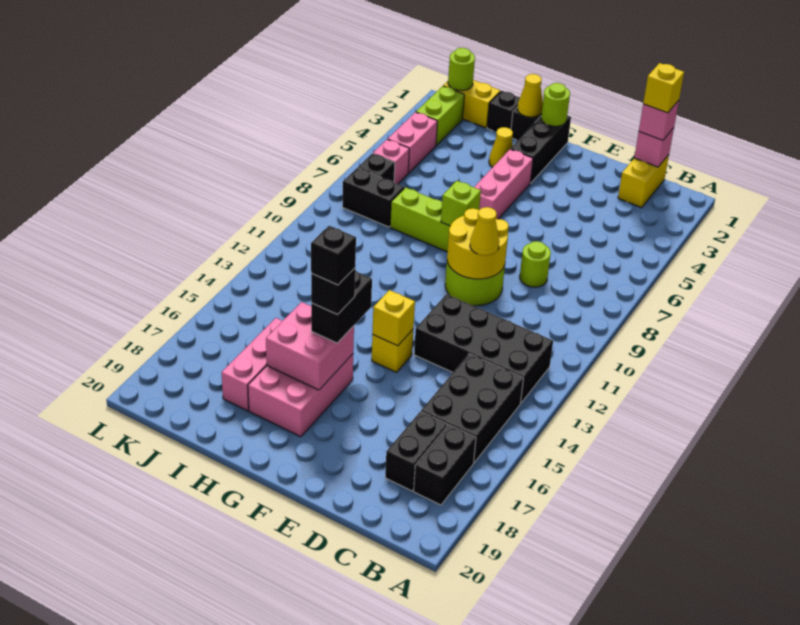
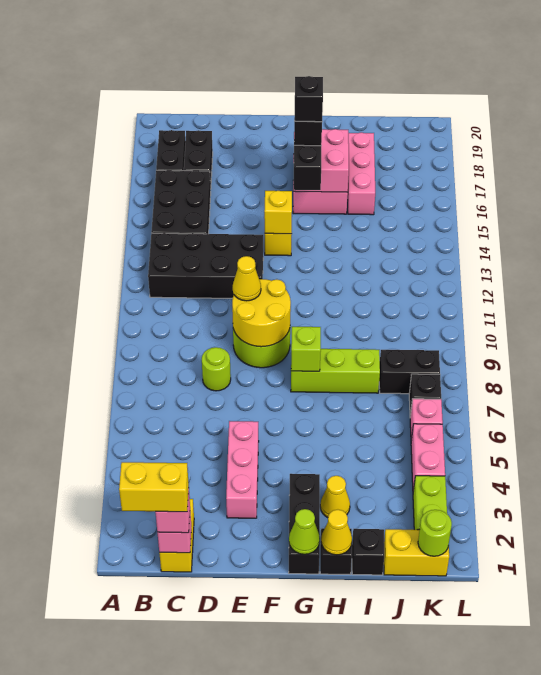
yellow 1x1 brick [643,63,684,113] -> yellow 1x2 brick [119,462,189,512]
lime 1x1 round brick [541,83,570,126] -> lime 1x1 cone [289,509,320,554]
pink 1x3 brick [474,149,533,219] -> pink 1x3 brick moved to [226,421,259,518]

